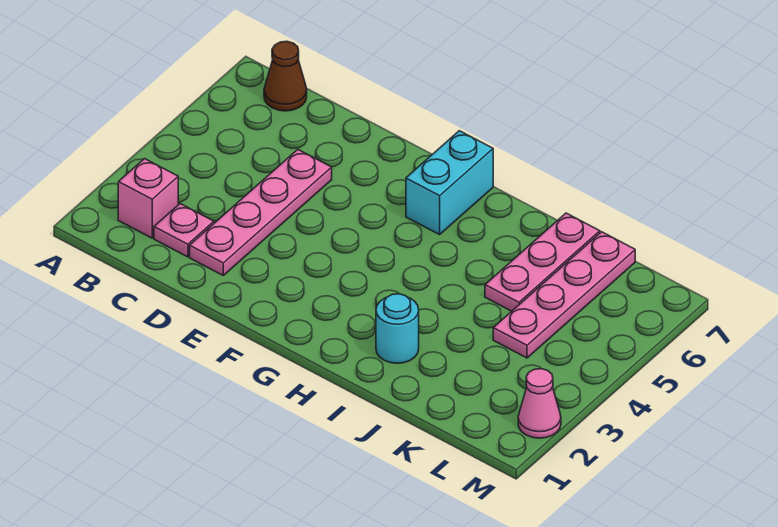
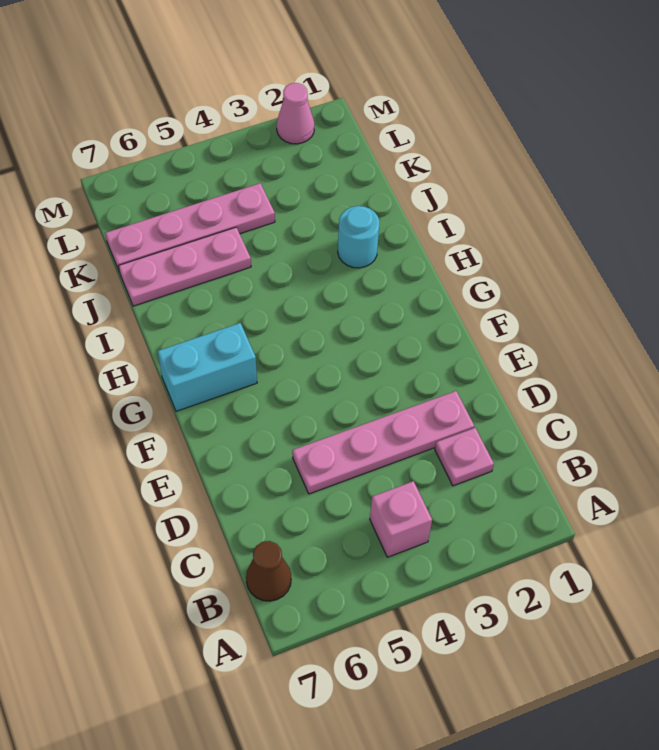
pink 1x1 brick [118,159,178,238] -> pink 1x1 brick moved to [370,481,432,557]

